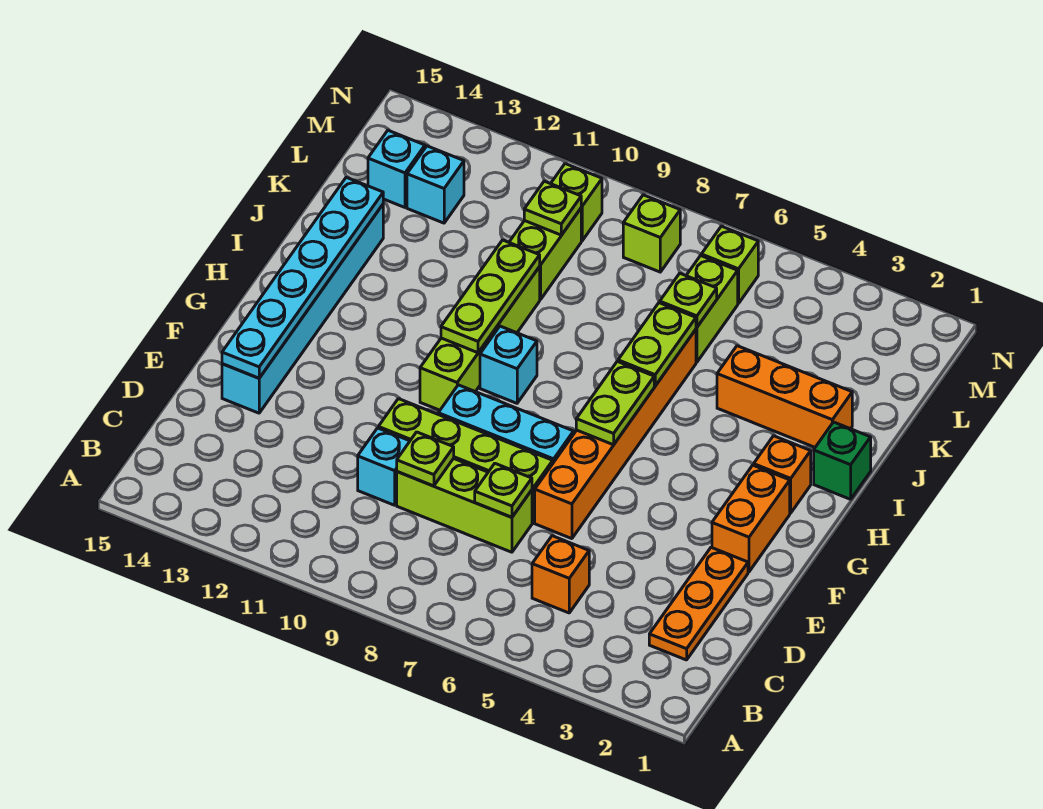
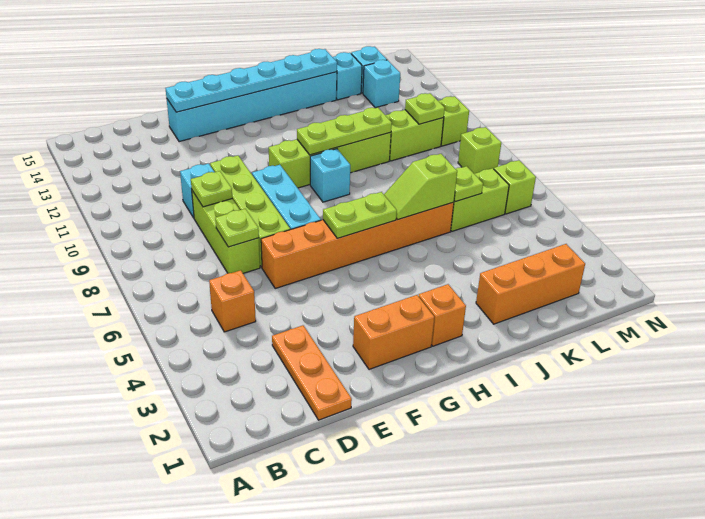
orange 1x3 plate [649,547,748,660] -> orange 1x3 plate turned to [272,325,352,420]
green 1x1 brick [814,422,871,499] -> none
lime 1x2 plate [618,303,696,386] -> lime 1x2 slope [384,154,457,219]
orange 1x3 brick [717,346,852,447] -> orange 1x3 brick turned to [476,244,585,324]
none -> cyan 1x1 brick [333,52,362,100]

